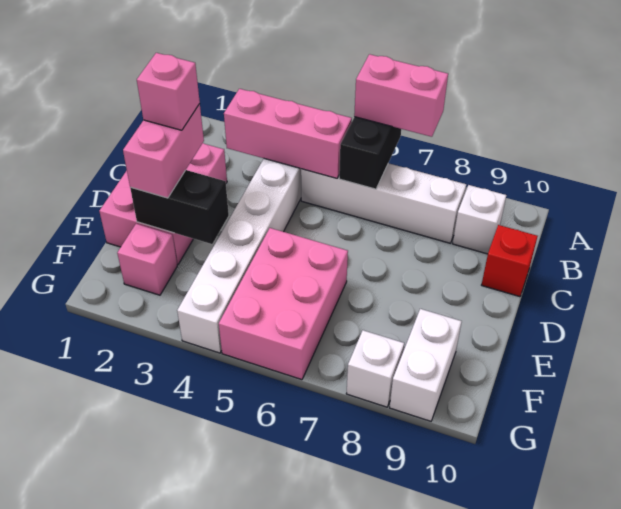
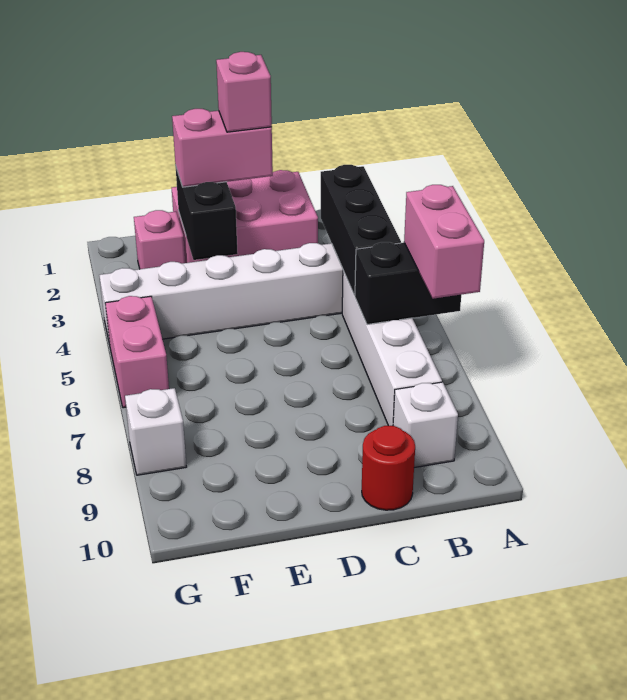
pink 1x3 brick [224,89,352,178] -> black 1x3 brick [321,165,401,296]
red 1x1 brick [482,225,538,297] -> red 1x1 round brick [362,426,415,510]
pink 2x3 brick [219,228,348,380] -> pink 1x2 brick [105,296,169,408]
white 1x2 brick [390,309,462,421] -> none

